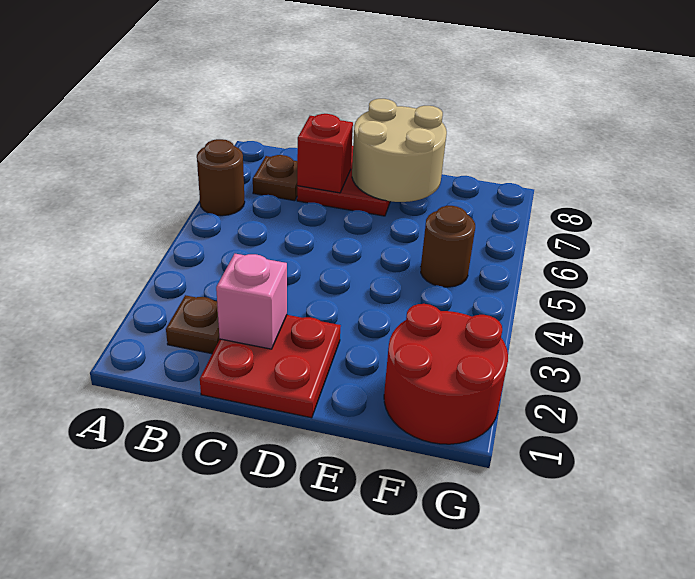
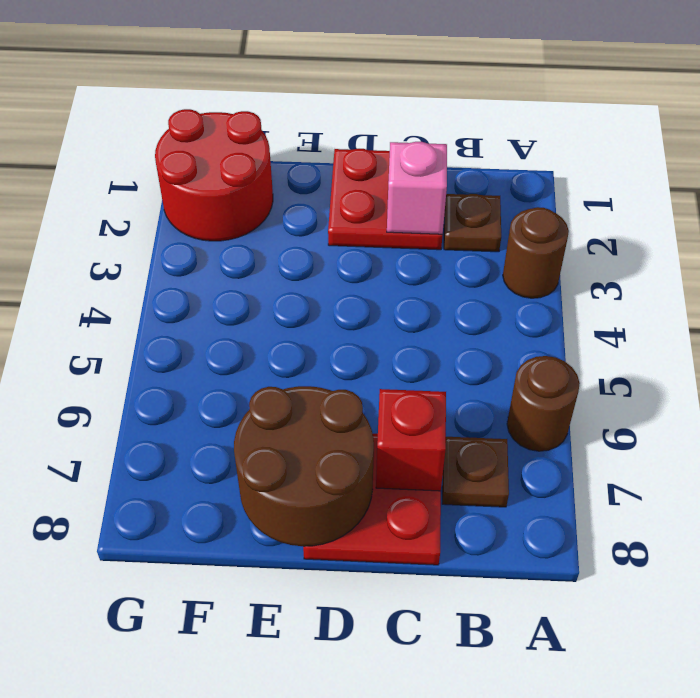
tan 2x2 round brick [352,99,447,202] -> brown 2x2 round brick [234,386,374,547]
brown 1x1 round brick [421,206,475,287] -> brown 1x1 round brick moved to [503,207,569,298]

